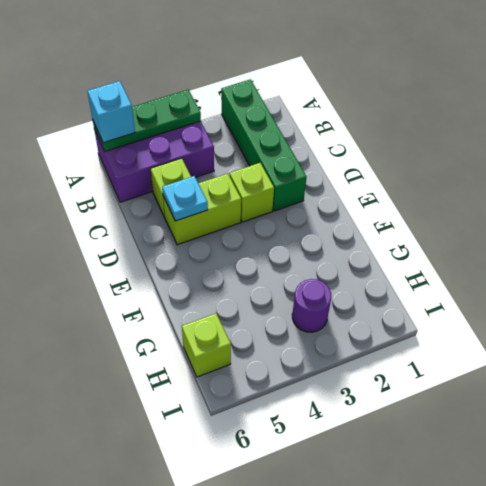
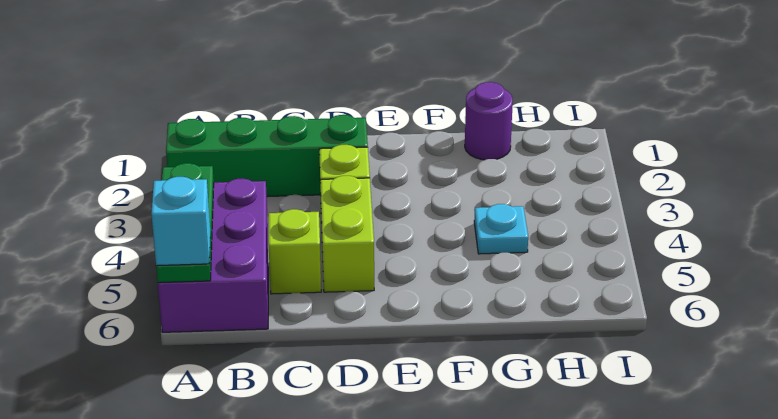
cyan 1x1 plate [162,176,208,221] -> cyan 1x1 plate moved to [474,204,528,254]
purple 1x1 round brick [292,279,331,332] -> purple 1x1 round brick moved to [465,82,513,160]
lime 1x1 brick [182,313,231,377] -> none

